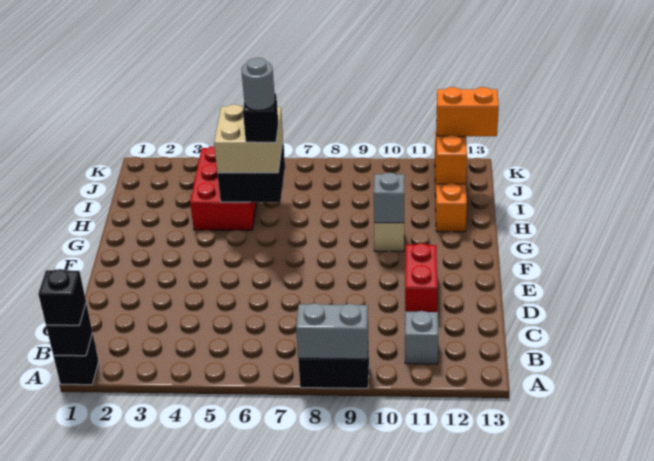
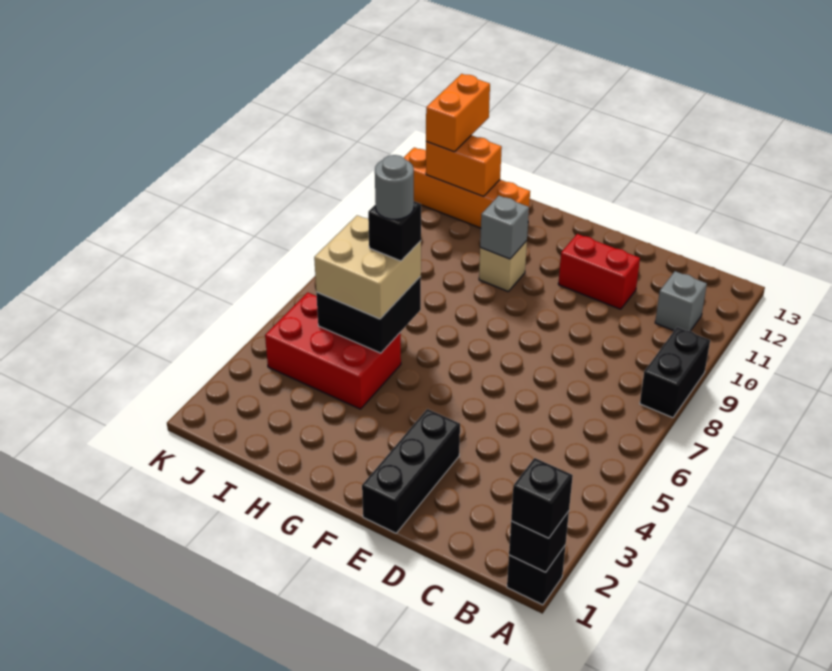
grey 1x2 brick [296,303,368,359] -> none
none -> black 1x3 brick [362,409,460,533]

